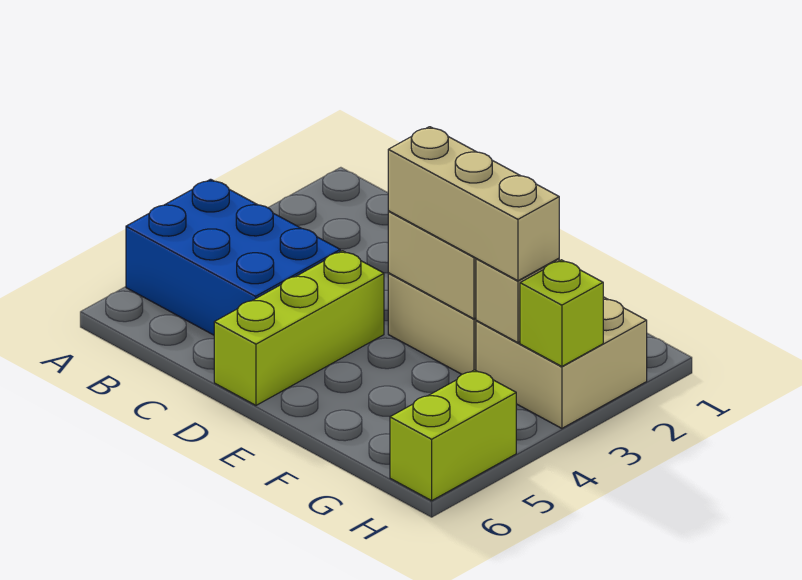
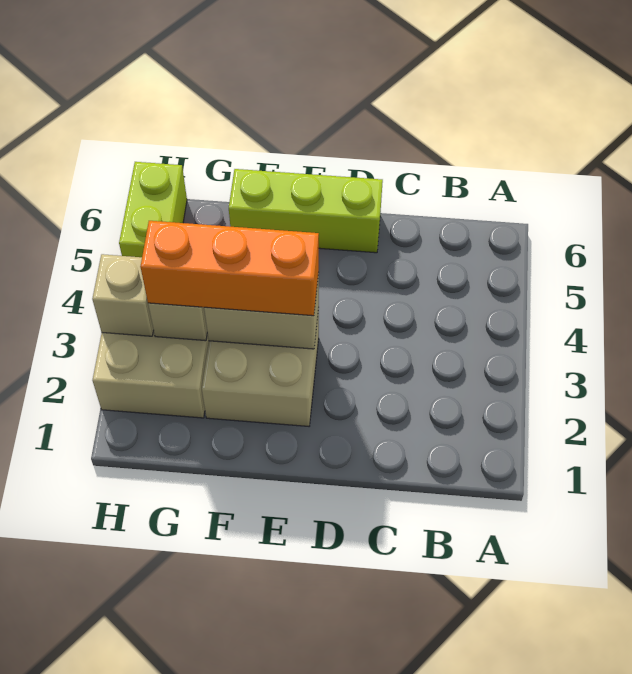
blue 2x3 brick [126,179,340,335] -> none
lime 1x3 brick [214,251,384,405] -> lime 1x3 brick turned to [229,169,383,253]
tan 1x3 brick [388,127,559,281] -> orange 1x3 brick [140,221,319,316]
lime 1x1 brick [520,260,603,366] -> tan 1x1 brick [92,254,154,336]

